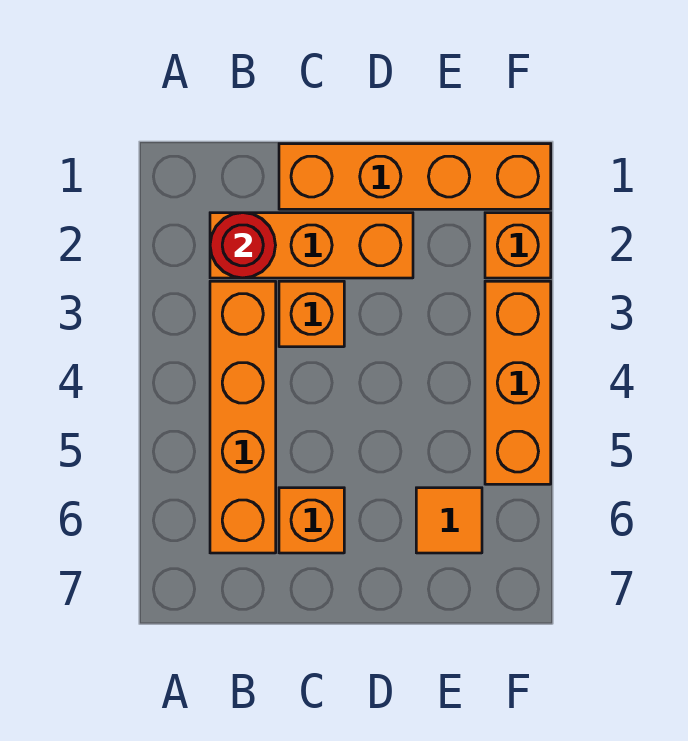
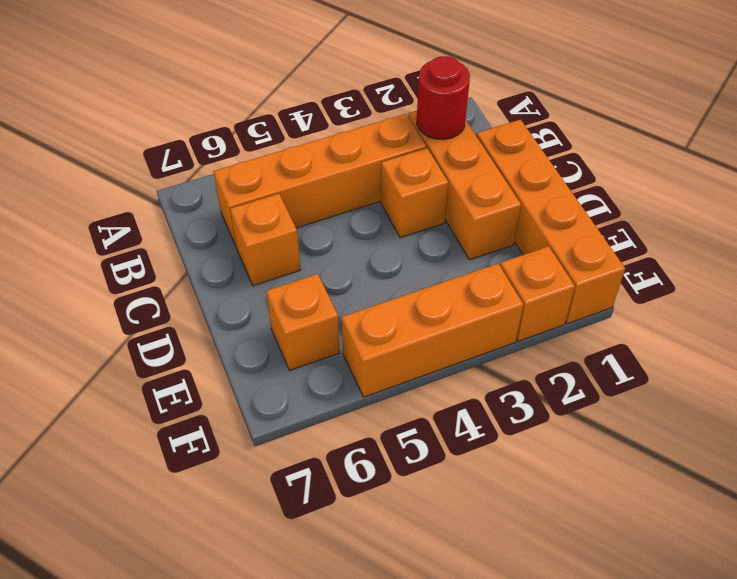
orange 1x1 tile [416,488,482,553] -> orange 1x1 brick [266,274,340,371]

